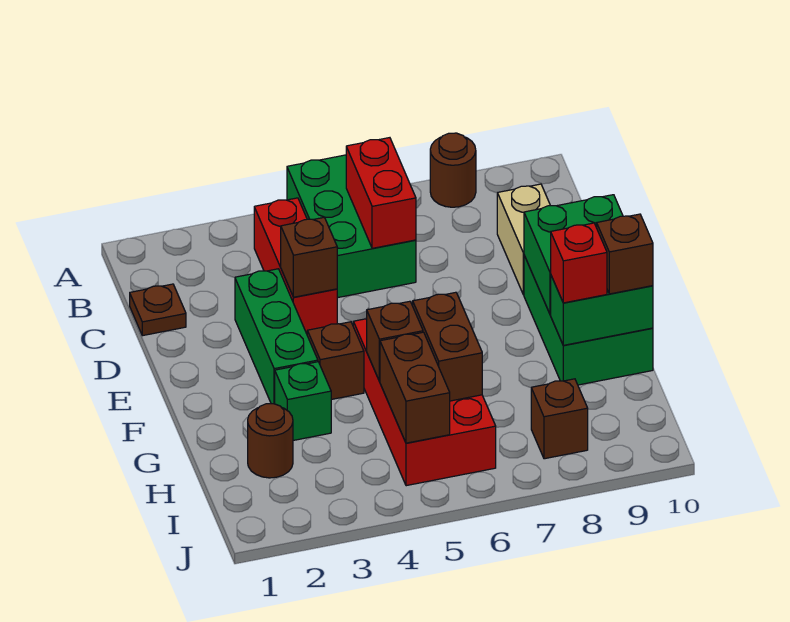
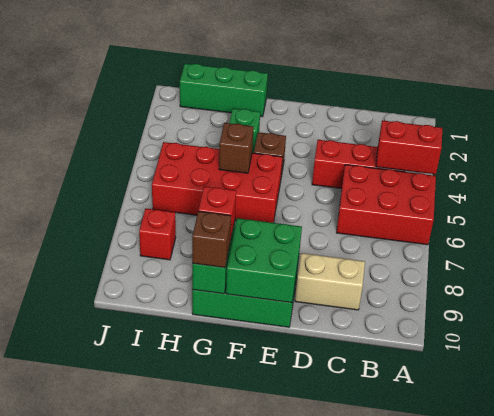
green 2x3 brick [287,155,416,298] -> red 2x3 brick [336,165,436,245]
brown 1x1 round brick [430,133,476,207] -> none
red 1x2 brick [346,138,416,248] -> red 1x2 brick moved to [376,120,442,174]
brown 1x1 plate [130,284,186,336] -> none
green 1x3 brick [235,269,318,404] -> green 1x3 brick moved to [180,64,268,117]
brown 1x1 brick [281,217,337,297] -> none
brown 1x2 brick [413,292,482,401] -> none
brown 1x1 round brick [248,404,293,478] -> none
brown 1x2 brick [380,332,450,443] -> none
brown 1x1 brick [531,379,588,459] -> red 1x1 brick [139,208,176,260]

